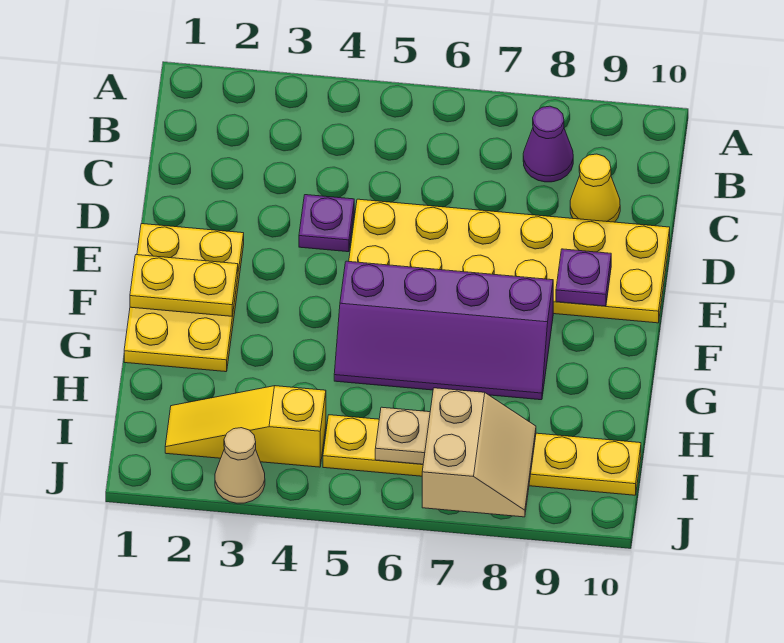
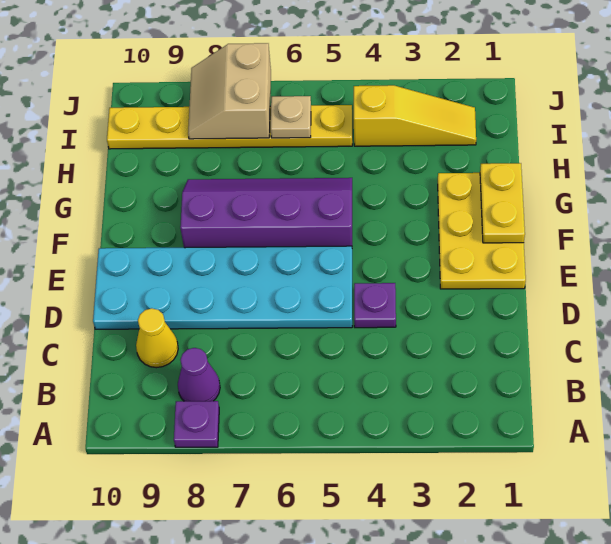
yellow 2x6 plate [349,199,670,323] -> cyan 2x6 plate [93,246,352,329]
purple 1x1 plate [556,249,611,306] -> purple 1x1 plate moved to [174,401,219,447]
yellow 1x2 plate [130,255,238,316] -> yellow 1x2 plate turned to [480,163,525,243]
tan 1x1 cone [215,428,265,503] -> none

